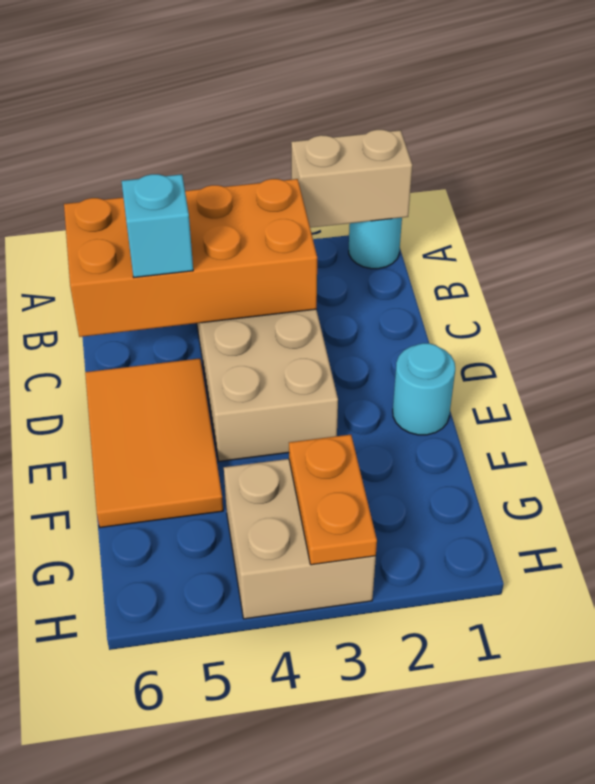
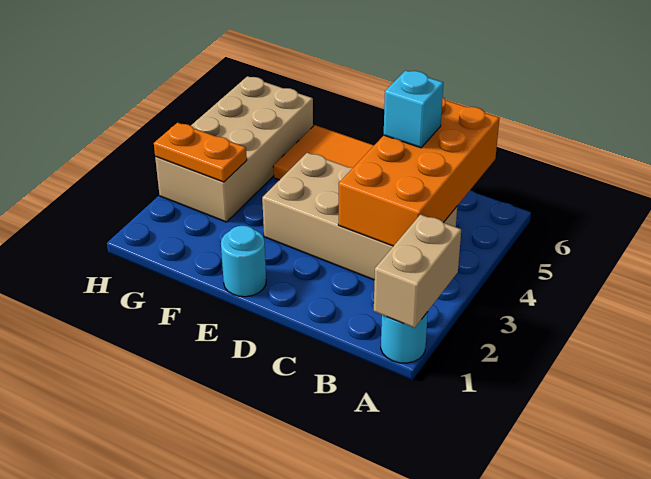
tan 2x2 brick [224,459,376,619] -> tan 2x4 brick [155,76,313,222]

